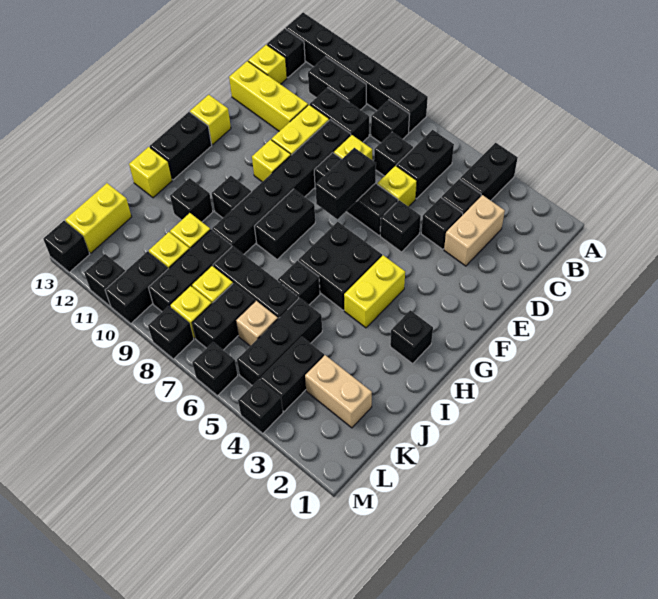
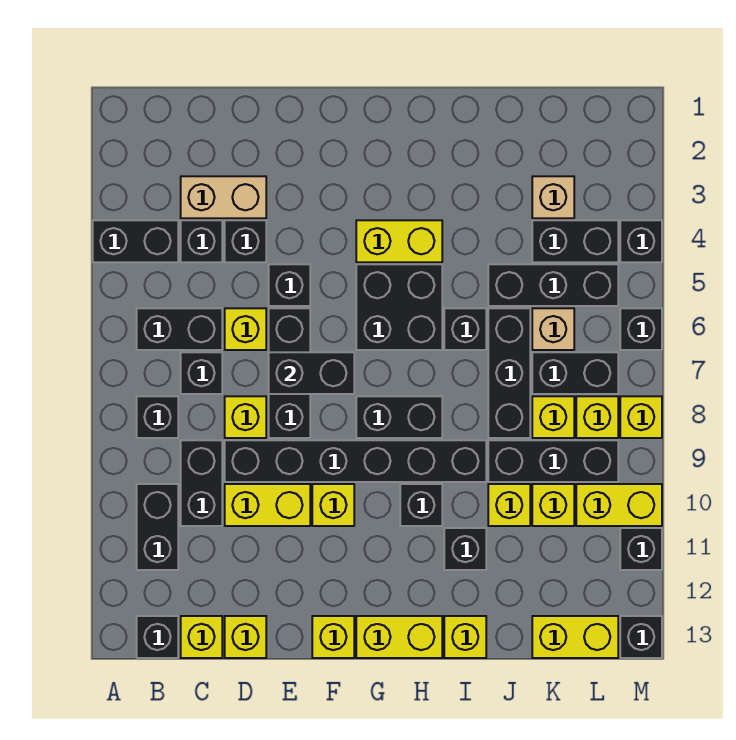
black 1x6 brick [286,13,428,133] -> none
yellow 1x3 brick [229,61,308,131] -> yellow 1x1 brick [225,616,266,658]
black 1x2 brick [150,112,212,180] -> yellow 1x2 brick [356,616,442,658]
black 1x1 brick [390,310,433,364] -> none
tan 1x2 brick [305,355,372,428] -> tan 1x1 brick [532,176,574,218]
black 1x2 brick [105,251,168,323] -> yellow 1x2 brick [576,484,662,526]
black 1x1 brick [148,306,194,359] -> yellow 1x1 brick [620,396,662,438]

